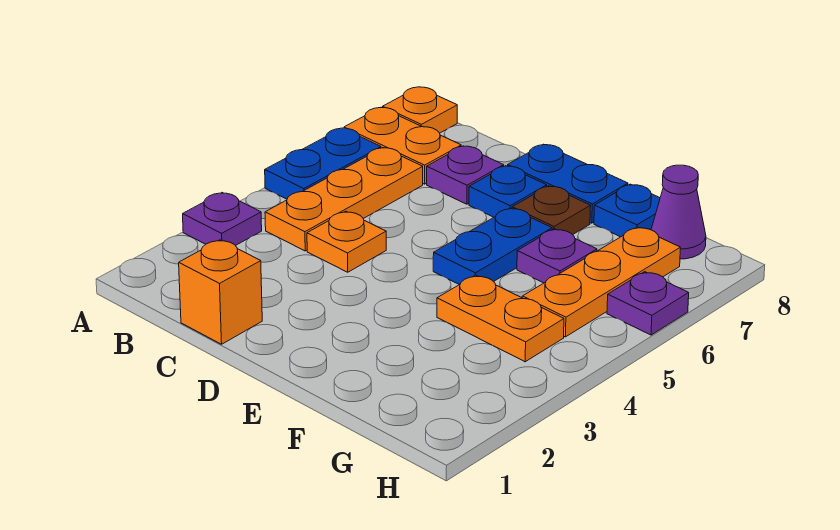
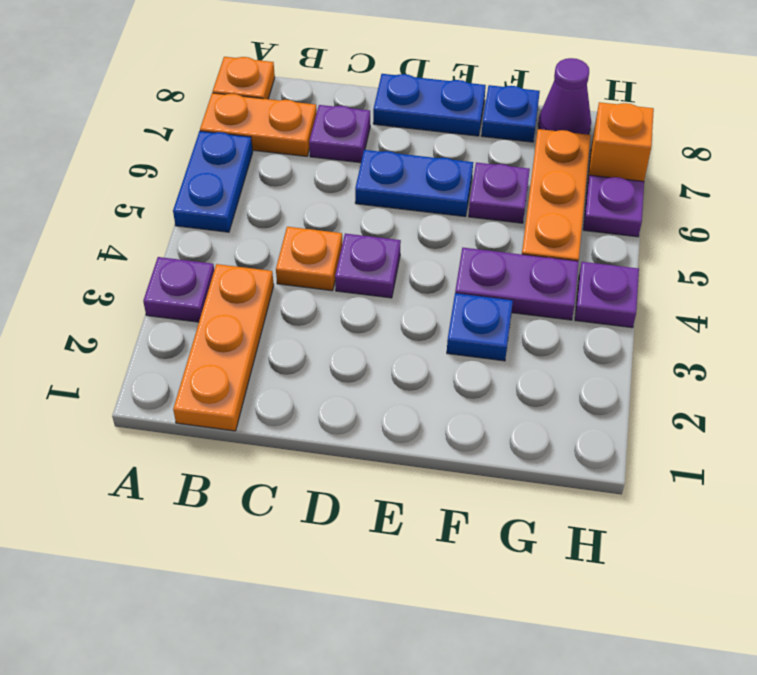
orange 1x3 plate [265,148,423,251] -> orange 1x3 plate moved to [173,264,274,431]
orange 1x1 brick [179,240,262,344] -> orange 1x1 brick moved to [588,102,654,181]
none -> purple 1x1 plate [335,234,401,298]
blue 1x1 plate [469,166,547,217] -> blue 1x1 plate moved to [447,293,513,361]
blue 1x2 plate [433,208,552,285] -> blue 1x2 plate turned to [355,150,473,217]
brown 1x1 plate [512,186,591,235] -> none
orange 1x2 plate [437,275,564,362] -> purple 1x2 plate [455,248,579,320]
none -> purple 1x1 plate [575,262,639,328]

